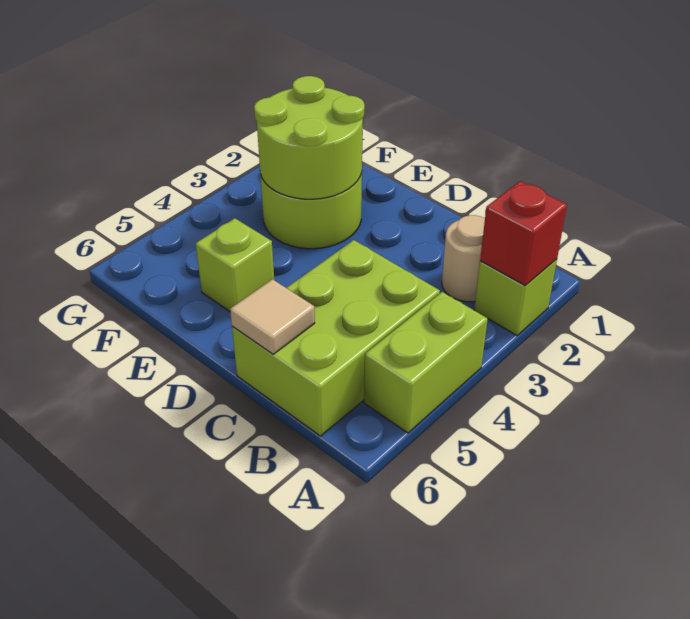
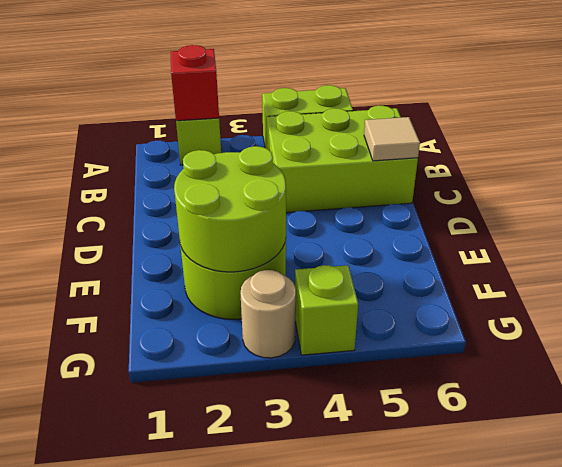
tan 1x1 round brick [442,215,485,302] -> tan 1x1 round brick moved to [240,270,296,358]
lime 1x1 brick [196,218,274,311] -> lime 1x1 brick moved to [295,265,358,355]

